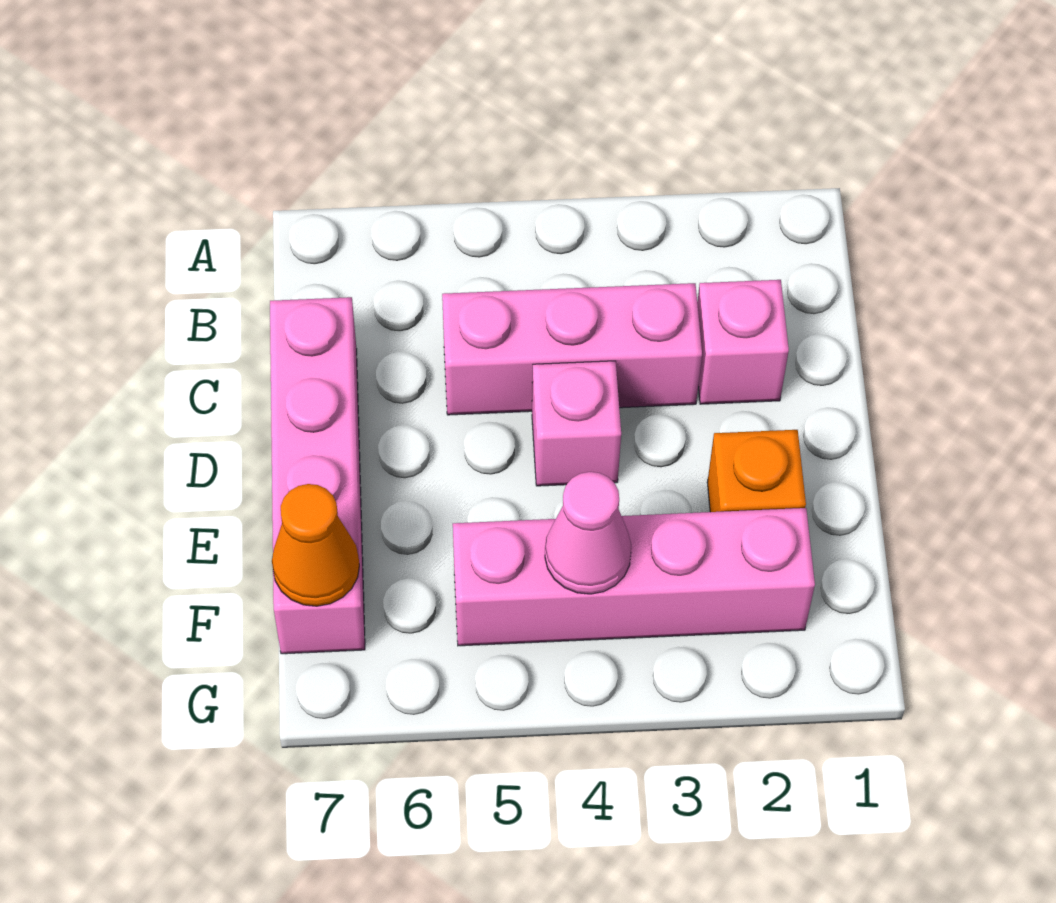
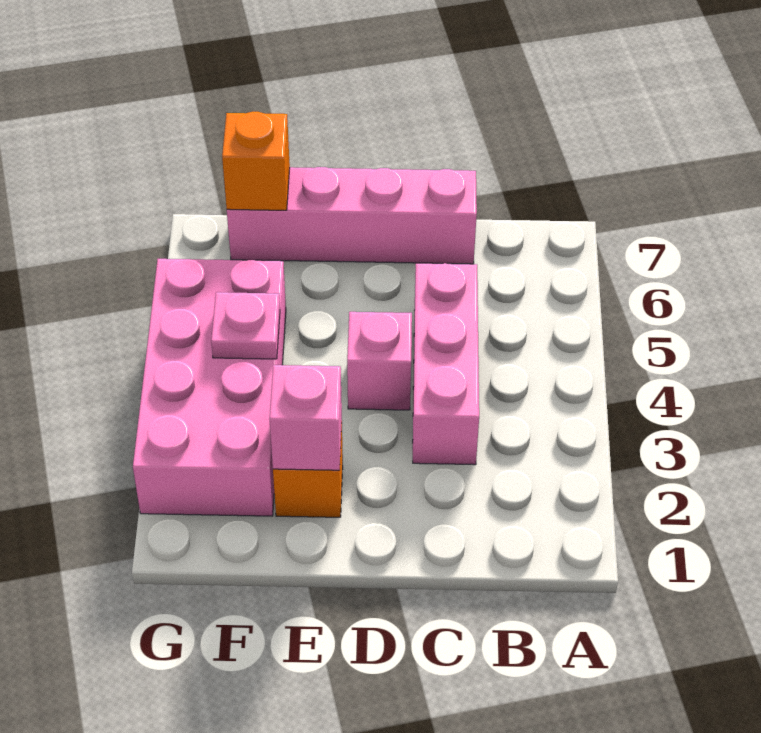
pink 1x1 brick [697,280,789,404] -> pink 1x1 brick moved to [270,365,342,470]
pink 1x4 brick [453,508,815,646] -> pink 2x4 brick [133,259,286,516]
pink 1x1 cone [545,472,631,594] -> pink 1x1 plate [211,292,280,359]
orange 1x1 cone [272,484,359,606] -> orange 1x1 brick [222,112,290,210]

